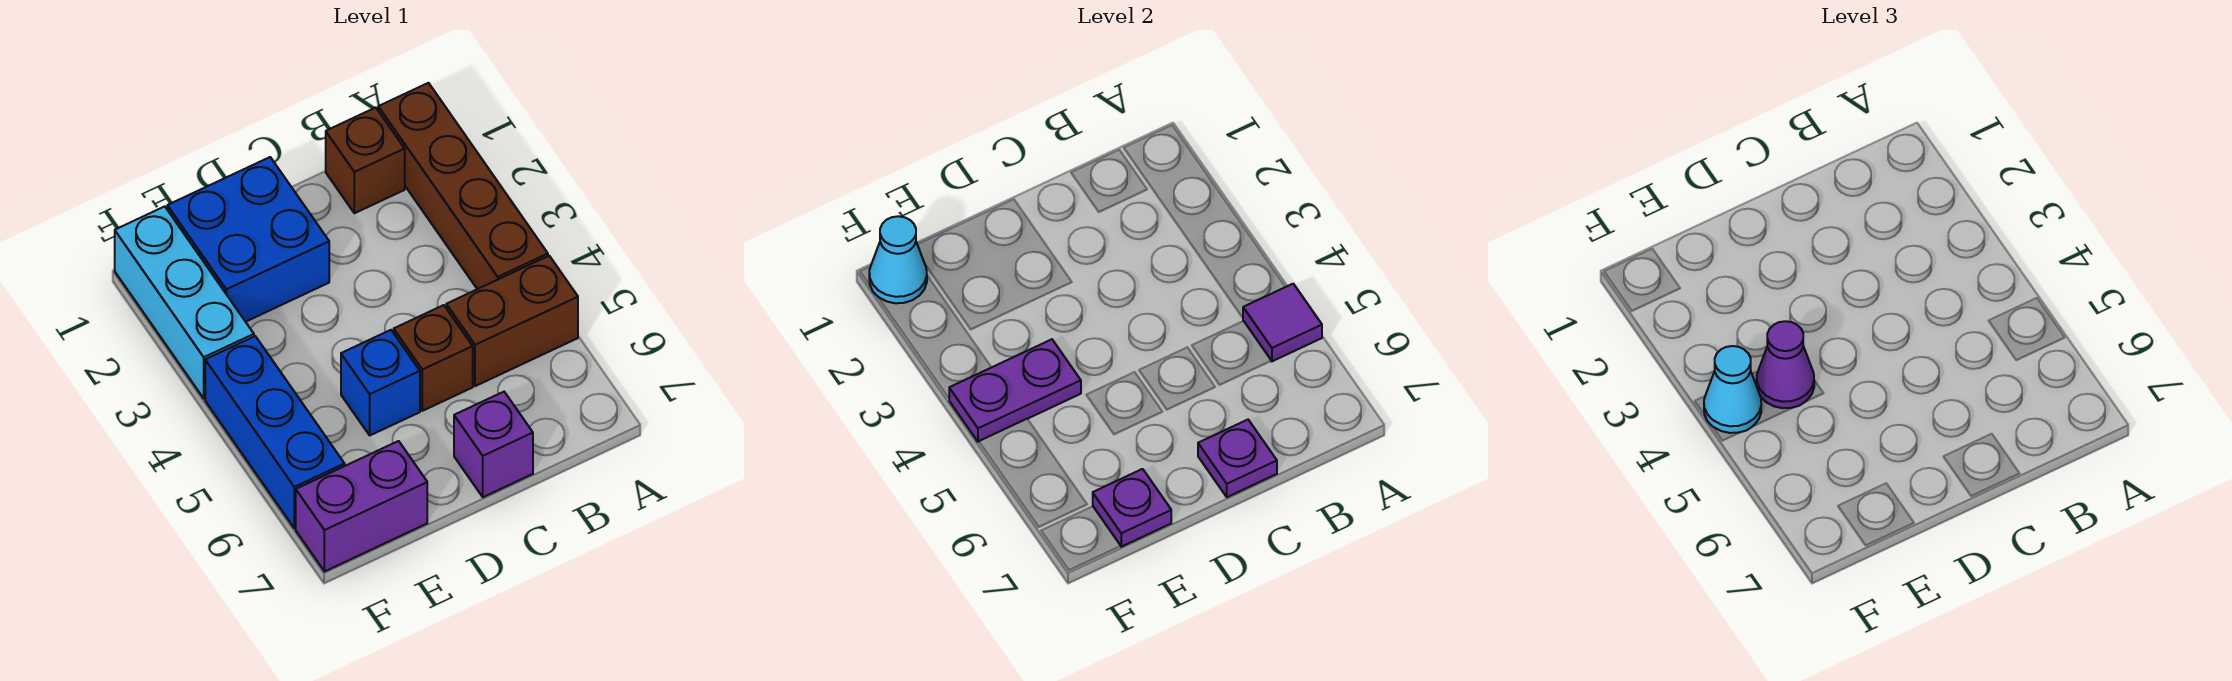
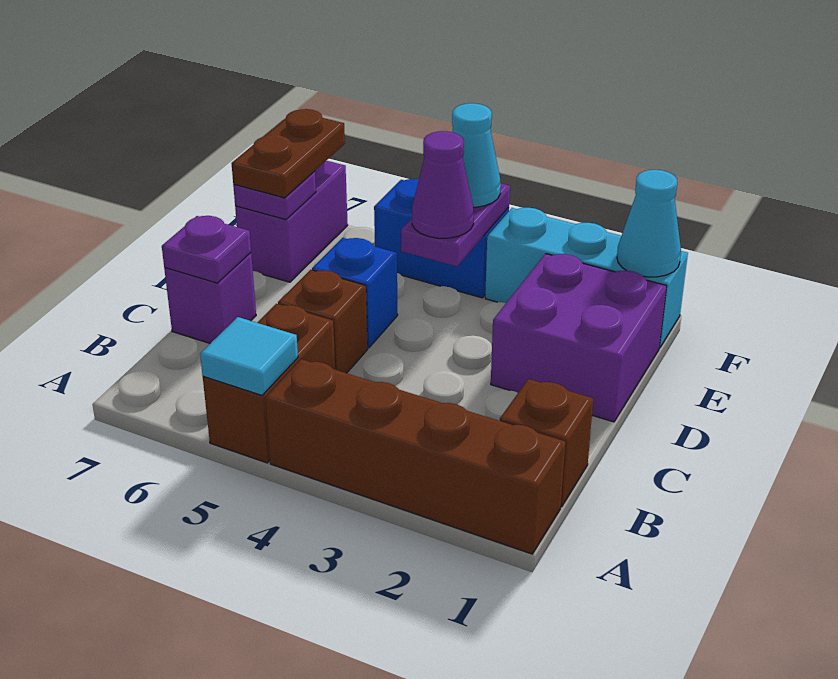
purple 1x1 tile [1243,284,1322,361] -> cyan 1x1 tile [200,317,298,395]
blue 2x2 brick [167,157,329,322] -> purple 2x2 brick [491,254,667,422]
none -> brown 1x2 plate [231,109,345,198]
blue 1x3 brick [205,336,345,528] -> blue 1x2 brick [374,179,509,298]

